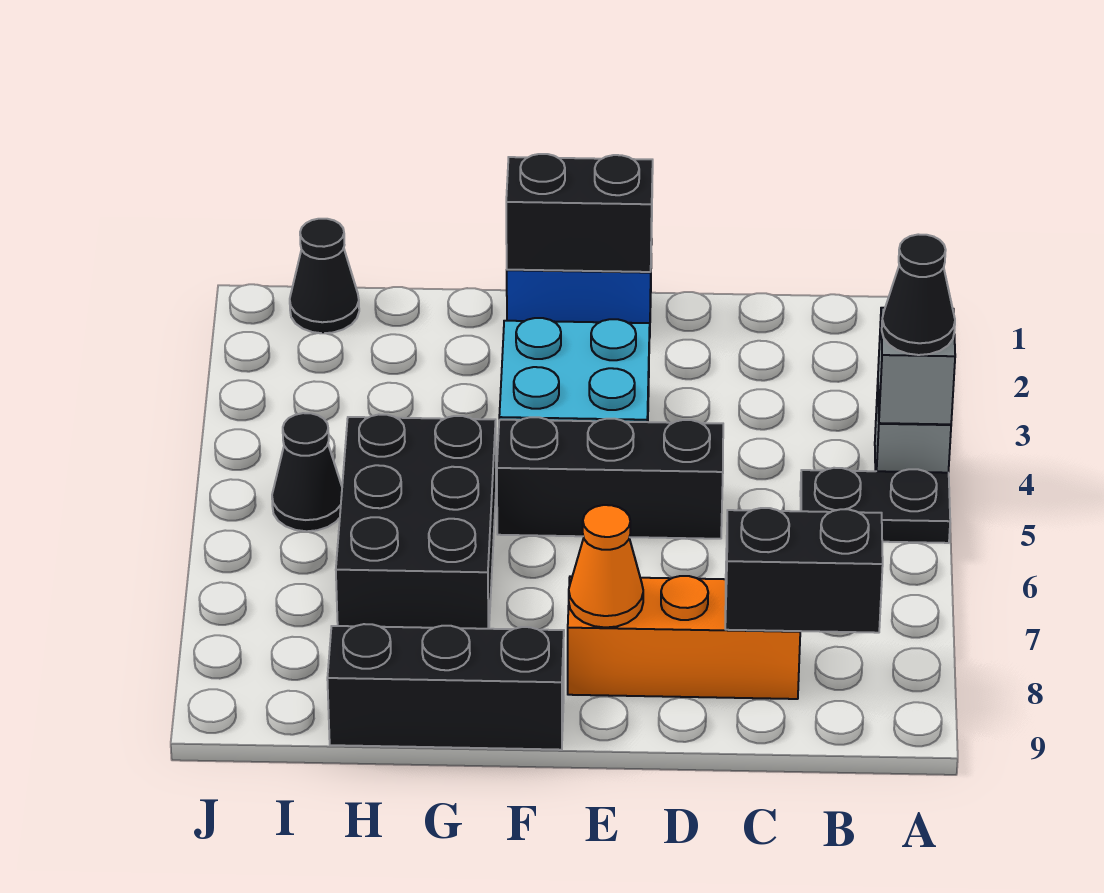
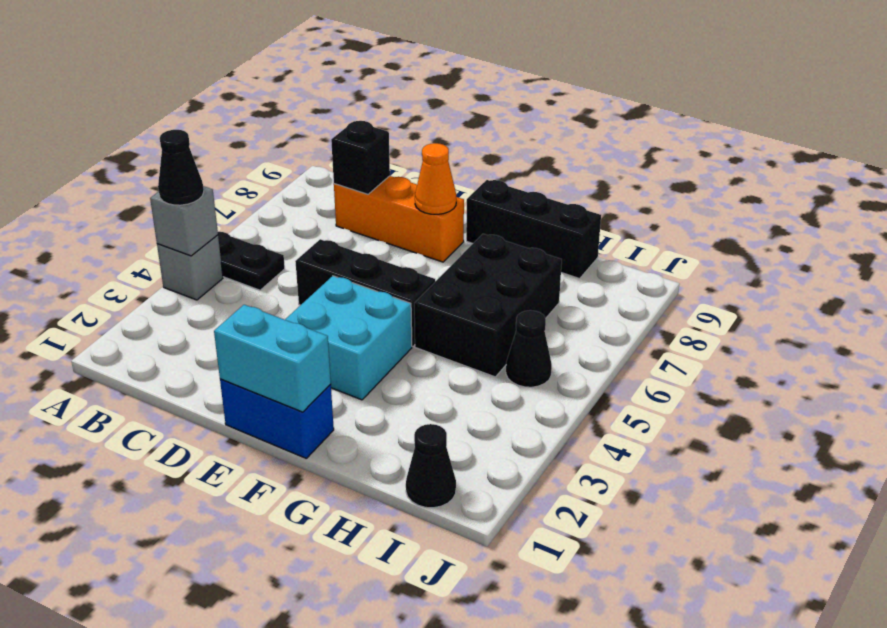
black 1x2 brick [725,508,883,633] -> black 1x1 brick [331,121,390,194]
black 1x2 brick [506,154,653,272] -> cyan 1x2 brick [214,305,331,412]

